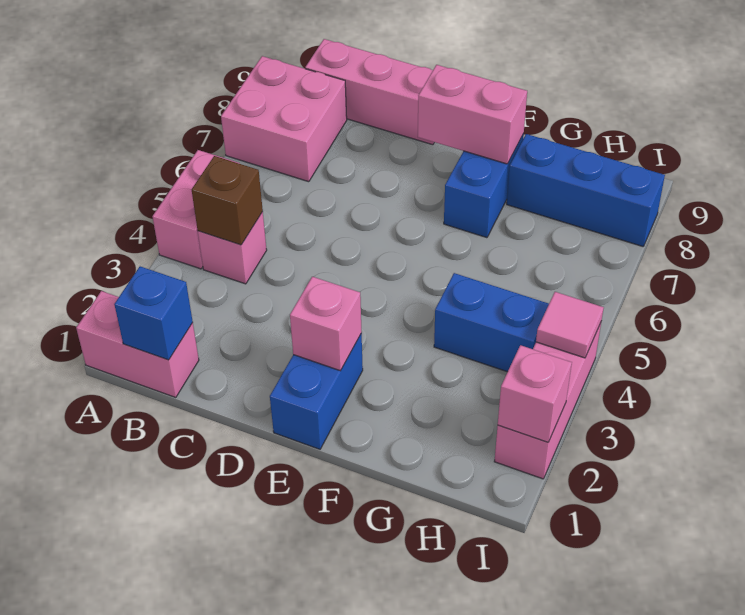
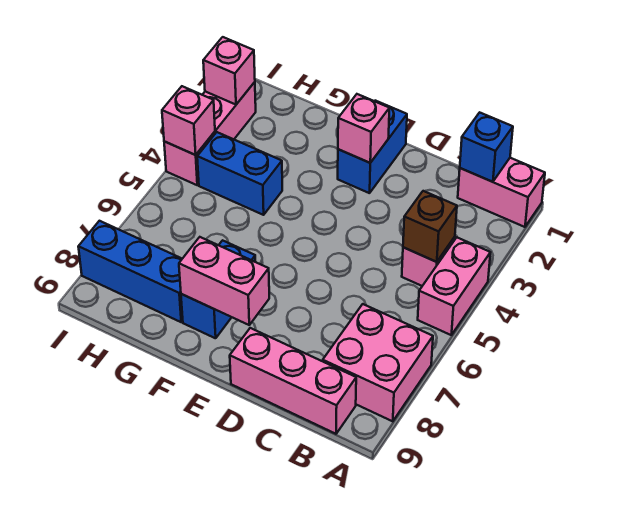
pink 1x1 tile [536,292,604,358] -> pink 1x1 brick [162,86,215,155]

